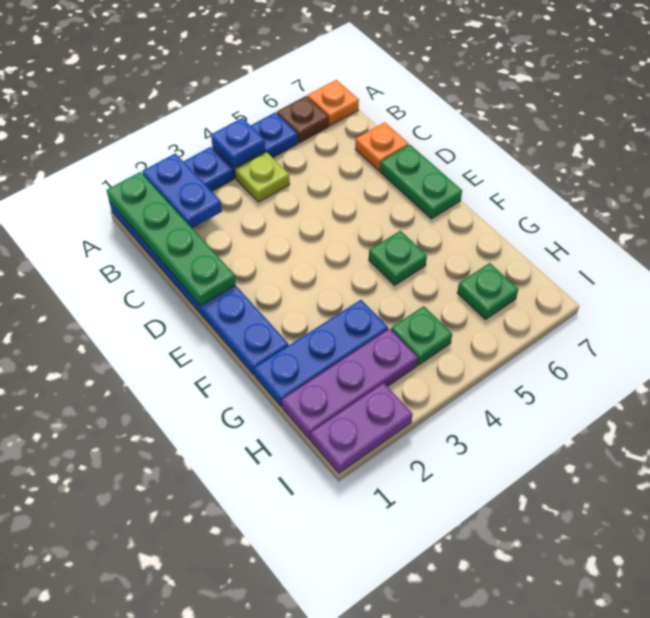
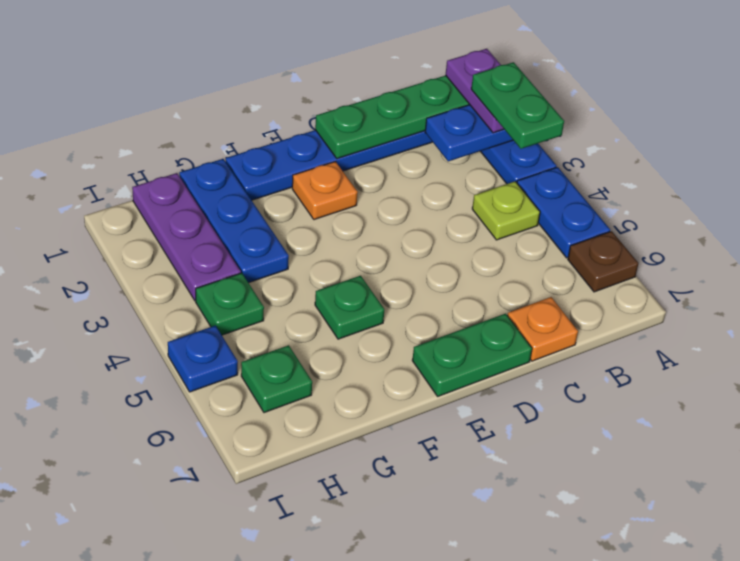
none -> green 1x2 plate [471,62,564,149]
blue 1x1 plate [211,118,265,167] -> blue 1x1 plate moved to [168,326,238,392]
orange 1x1 plate [308,80,359,126] -> orange 1x1 plate moved to [292,162,358,220]
purple 1x2 plate [311,383,413,473] -> purple 1x2 plate moved to [446,49,504,133]

